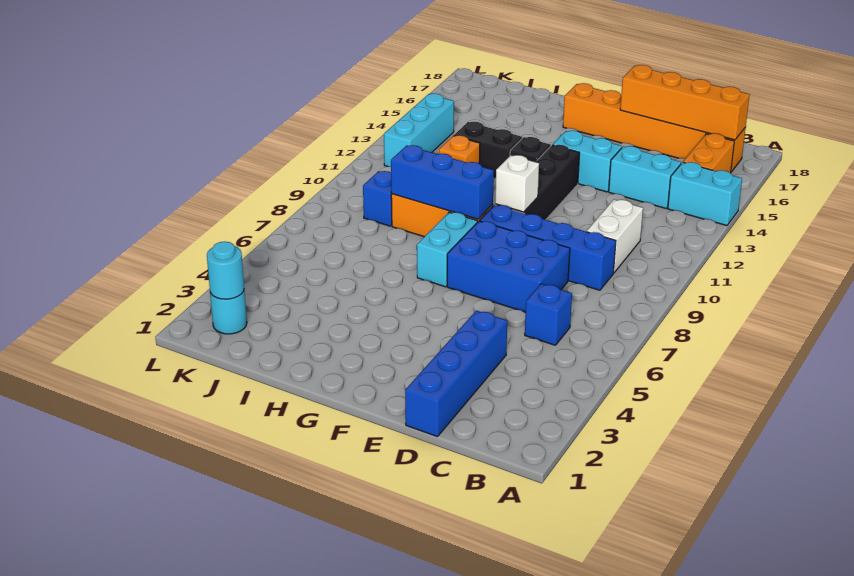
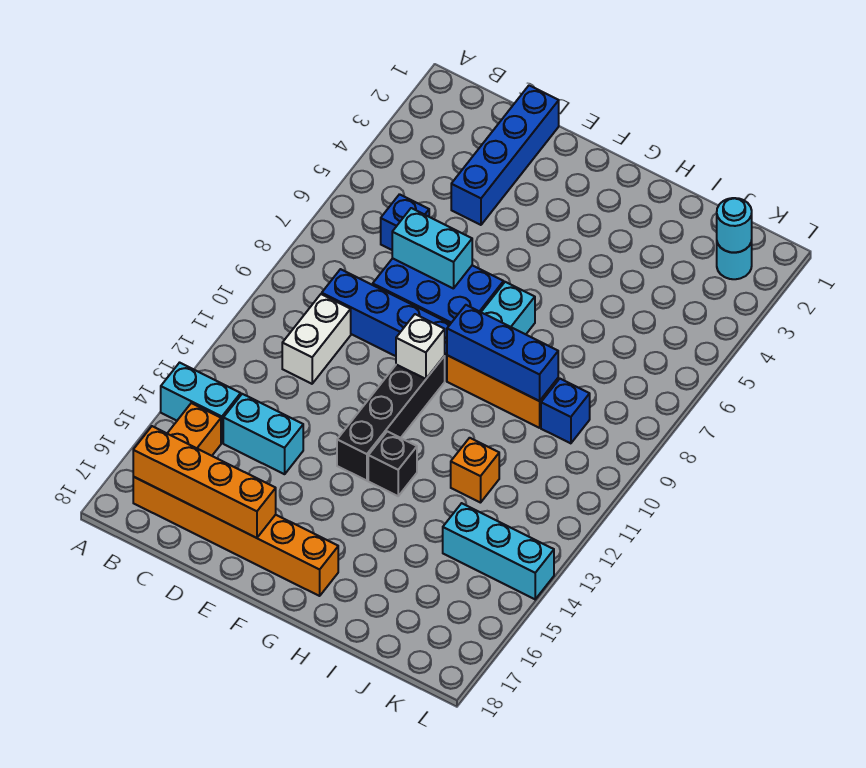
cyan 1x2 brick [553,131,622,192] -> cyan 1x2 brick moved to [392,208,472,289]
black 1x2 brick [454,122,522,179] -> none
cyan 1x3 brick [384,94,454,167] -> cyan 1x3 brick turned to [443,503,554,599]

